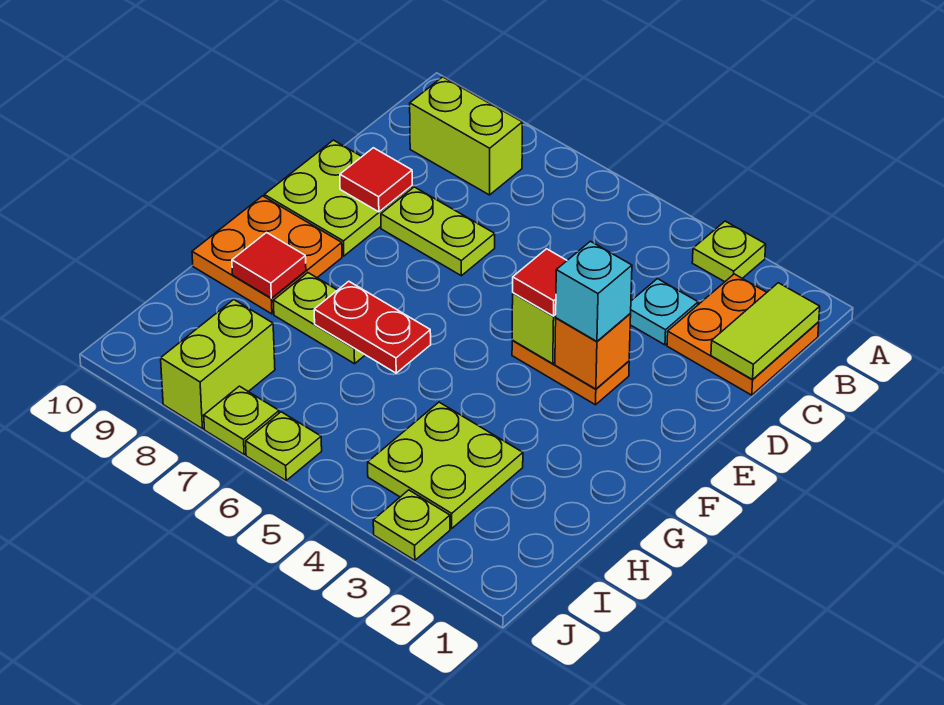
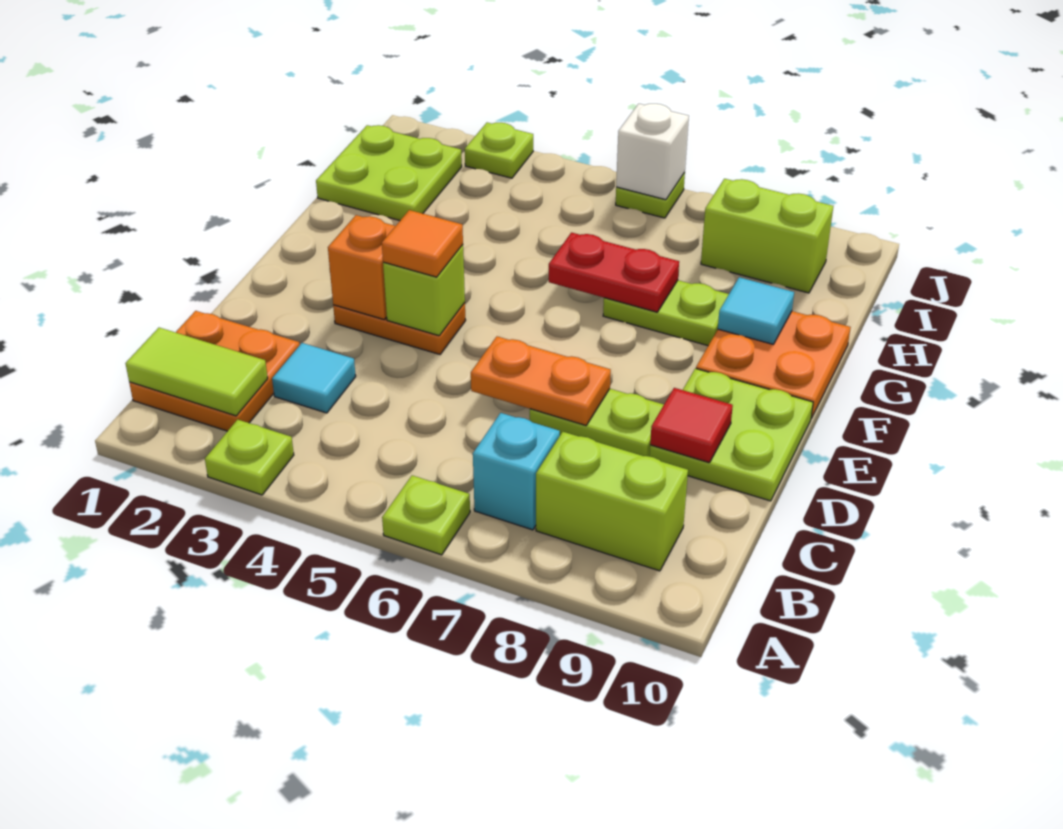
lime 1x2 tile [711,283,820,379] -> lime 1x2 tile turned to [125,328,268,416]
cyan 1x1 plate [630,279,698,345] -> cyan 1x1 tile [272,343,356,413]
none -> orange 1x2 plate [471,336,611,425]
cyan 1x1 brick [556,241,632,341] -> cyan 1x1 brick moved to [473,413,560,530]
red 1x1 tile [513,249,567,316] -> orange 1x1 tile [382,210,463,277]
red 1x1 tile [232,233,306,298] -> cyan 1x1 tile [718,277,794,344]
lime 2x2 plate [368,402,523,529] -> lime 2x2 plate moved to [316,125,462,221]
lime 1x2 brick [161,300,275,429] -> lime 1x2 brick turned to [701,179,833,293]
none -> white 1x1 brick [616,104,689,200]
lime 1x1 plate [204,386,279,454] -> lime 1x1 plate moved to [382,475,470,555]

